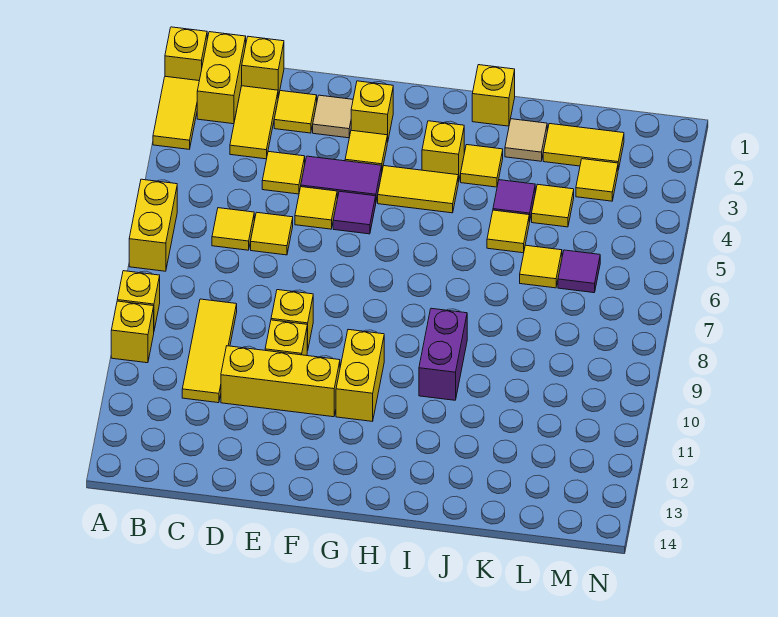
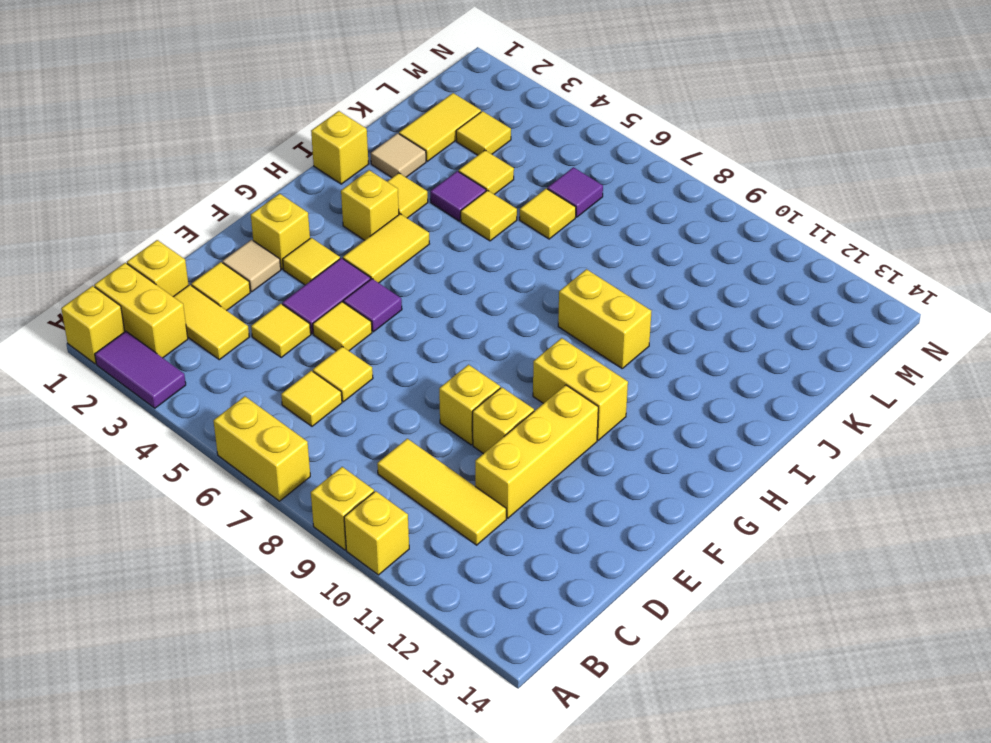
yellow 1x2 tile [153,76,199,149] -> purple 1x2 tile [95,331,186,408]
purple 1x2 brick [419,308,467,400] -> yellow 1x2 brick [558,269,651,368]

